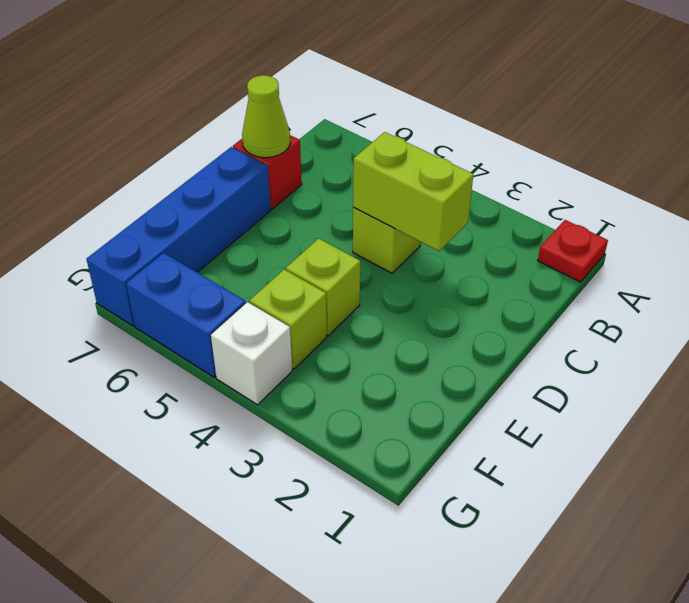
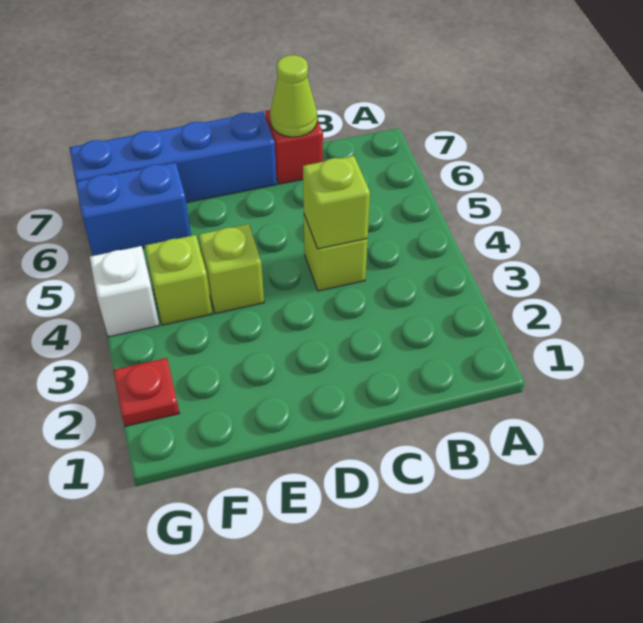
red 1x1 plate [538,220,608,282] -> red 1x1 plate moved to [113,358,180,426]
lime 1x2 brick [353,132,473,251] -> lime 1x1 brick [303,156,370,249]
blue 1x2 brick [126,253,246,377] -> blue 1x2 brick turned to [76,162,191,256]

